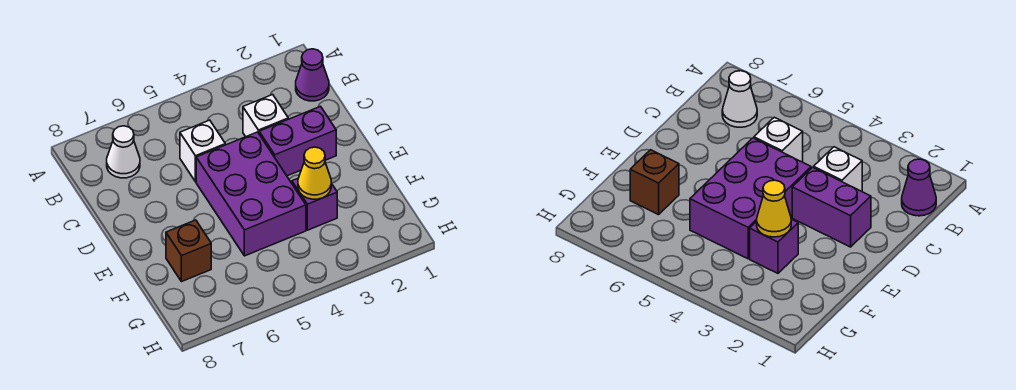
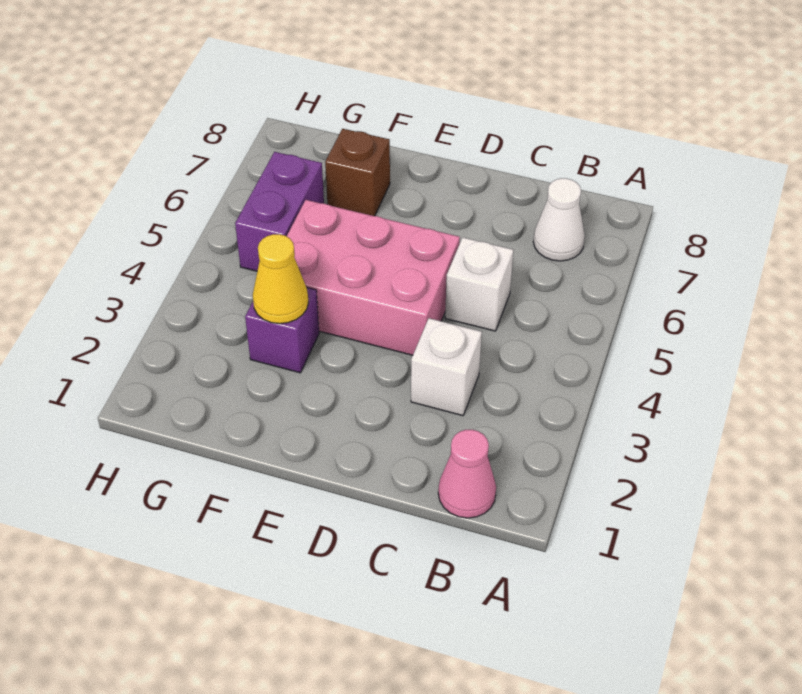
purple 1x1 cone [296,49,329,101] -> pink 1x1 cone [438,430,496,518]
purple 1x2 brick [259,106,336,176] -> purple 1x2 brick moved to [235,152,324,271]
purple 2x3 brick [196,132,306,256] -> pink 2x3 brick [287,200,460,355]

